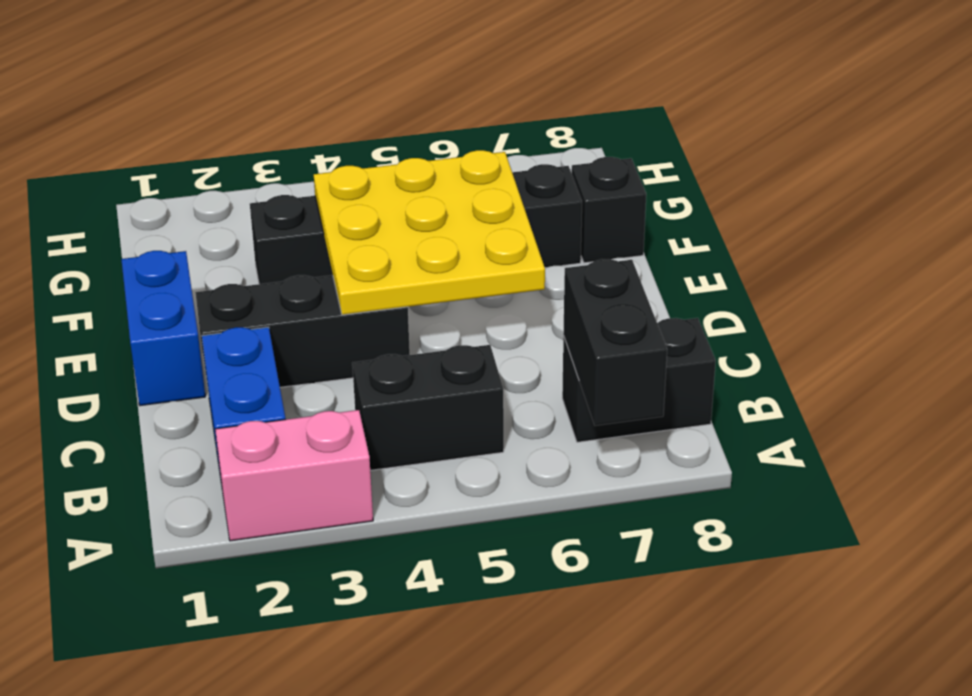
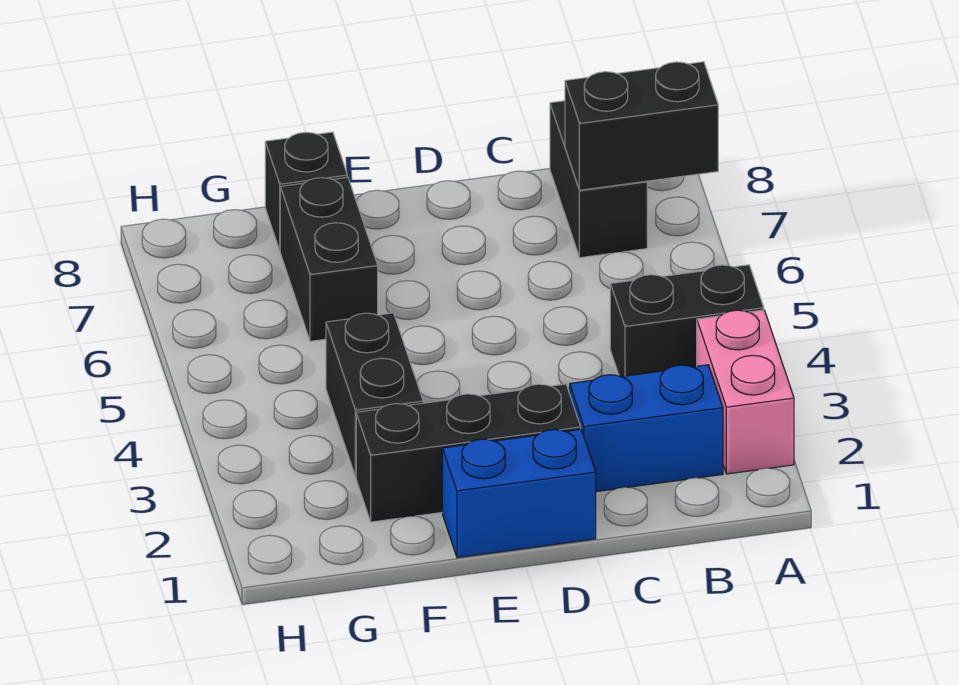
black 1x2 brick [352,345,504,470] -> black 1x2 brick turned to [610,265,764,377]
black 1x3 brick [195,275,410,387] -> black 1x3 brick turned to [356,384,581,522]
yellow 3x3 plate [314,150,545,315] -> none

